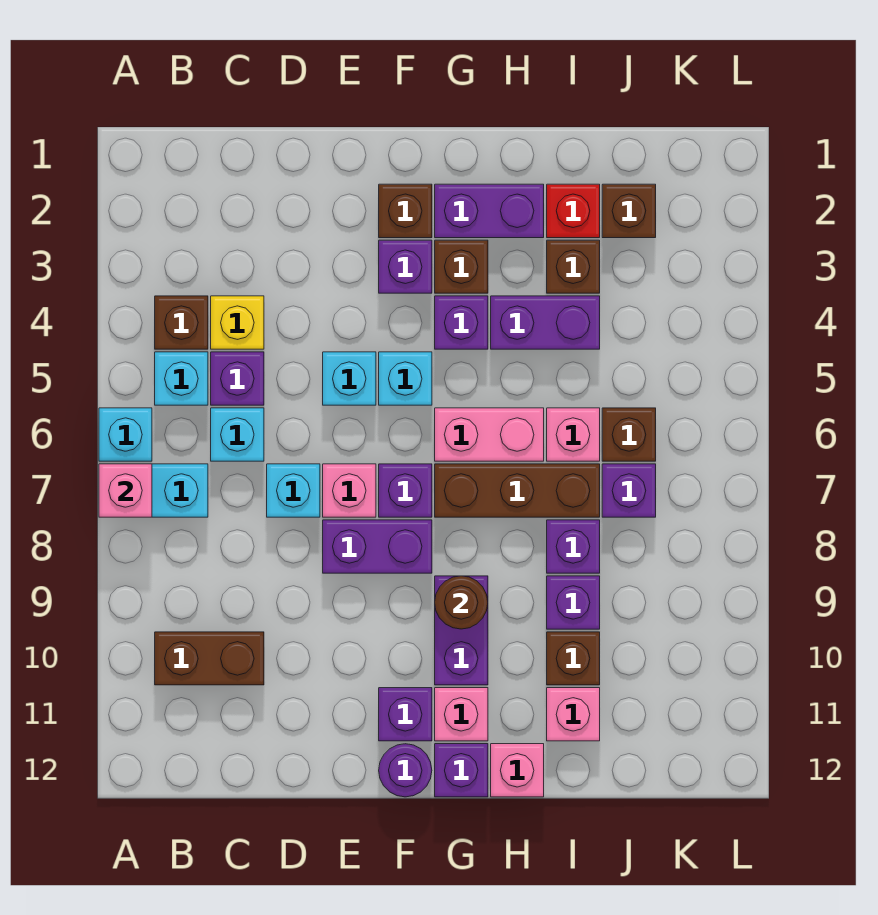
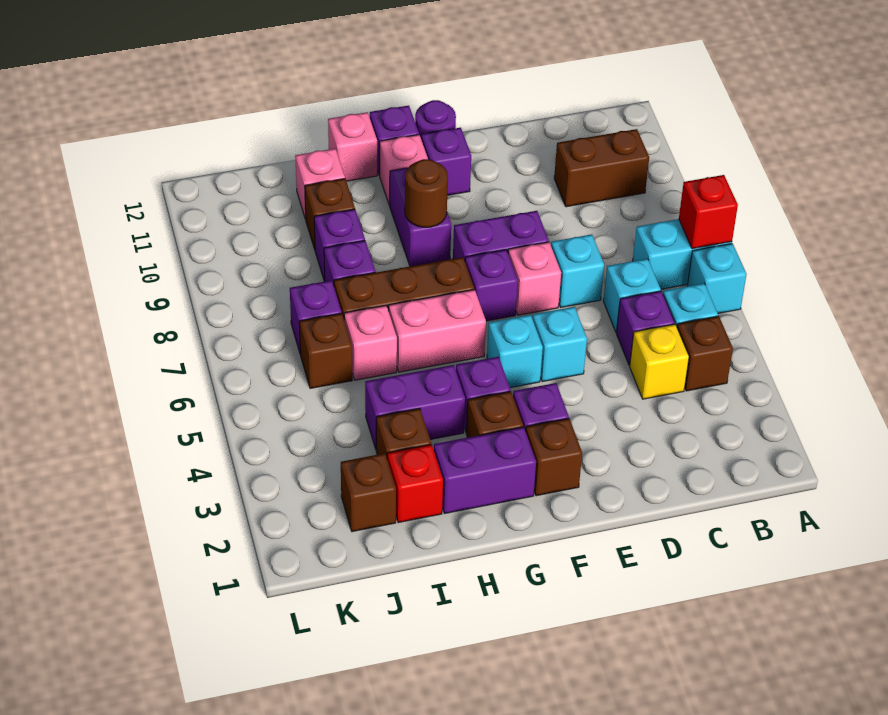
pink 1x1 brick [99,464,152,517] -> red 1x1 brick [679,175,738,249]

